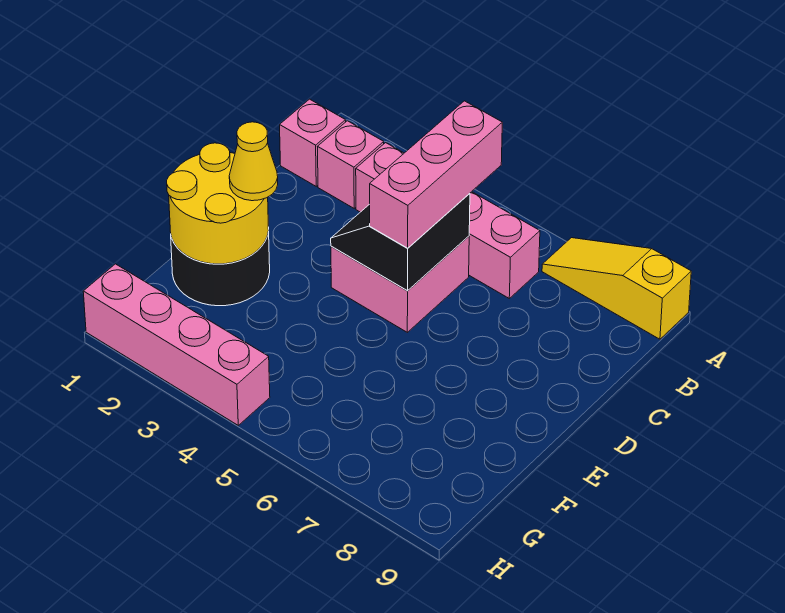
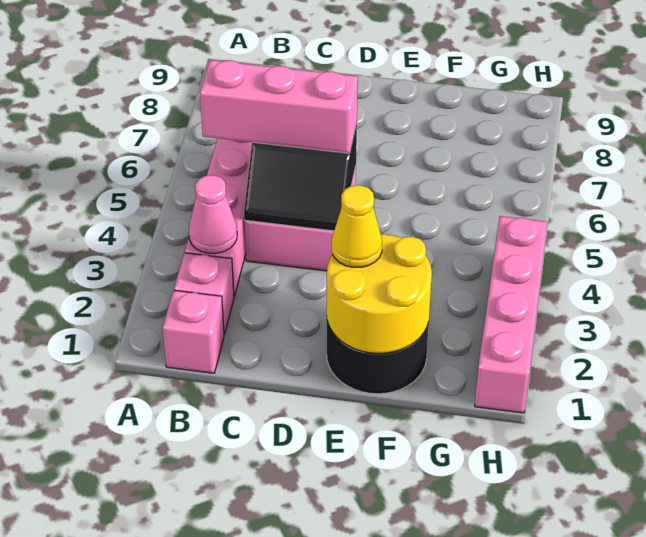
yellow 1x3 slope [542,238,691,339] -> none
none -> pink 1x1 cone [189,175,237,254]

